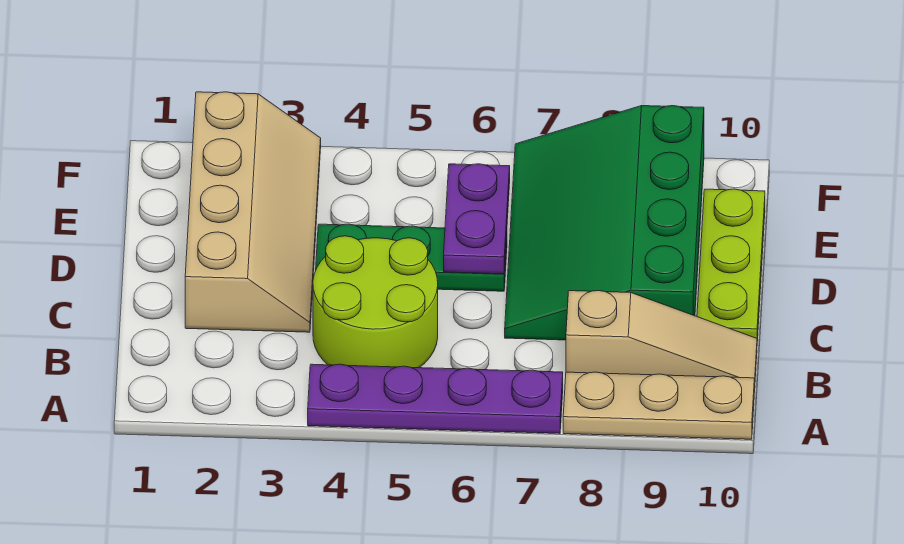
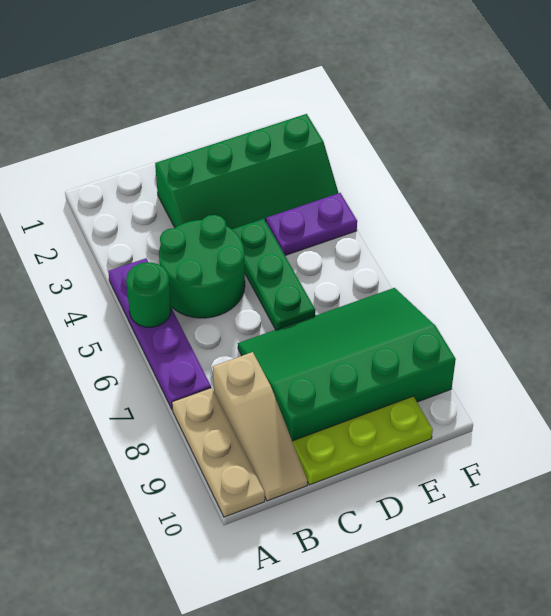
none -> green 1x1 round brick [126,262,171,327]
lime 2x2 round brick [313,236,438,368] -> green 2x2 round brick [159,215,245,318]
tan 2x4 slope [185,92,321,332] -> green 2x4 slope [155,114,338,229]
purple 1x2 plate [444,164,510,274] -> purple 1x2 plate moved to [266,193,357,255]

